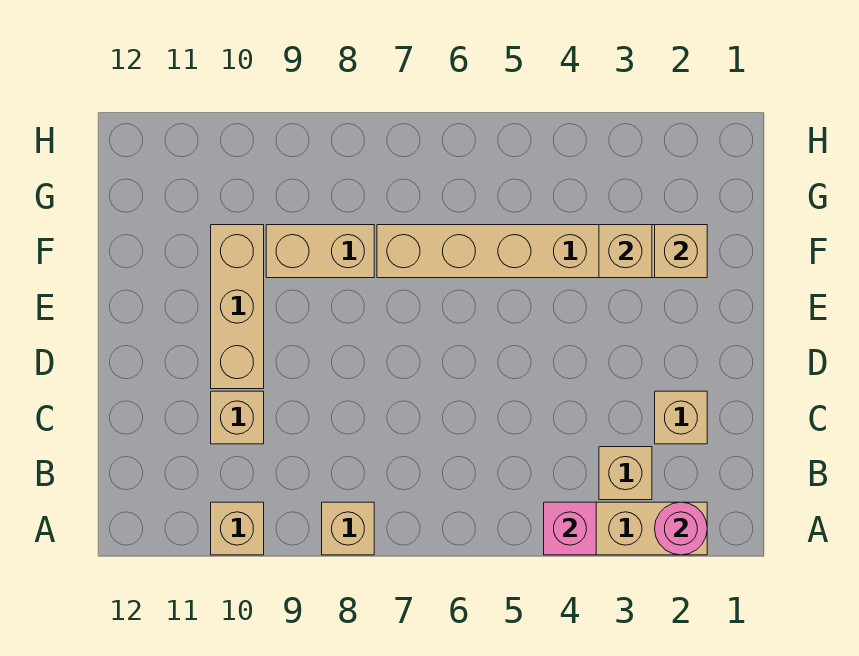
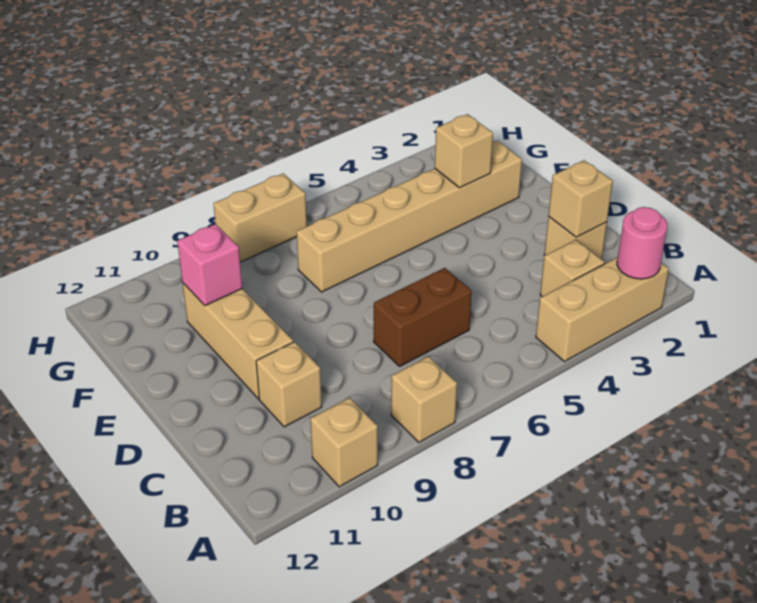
pink 1x1 brick [544,502,596,555] -> pink 1x1 brick moved to [177,224,242,306]
none -> brown 1x2 brick [374,268,472,366]
tan 1x1 brick [655,225,707,278] -> tan 1x1 brick moved to [549,160,613,237]
tan 1x2 brick [266,225,374,278] -> tan 1x2 brick moved to [214,174,307,262]

